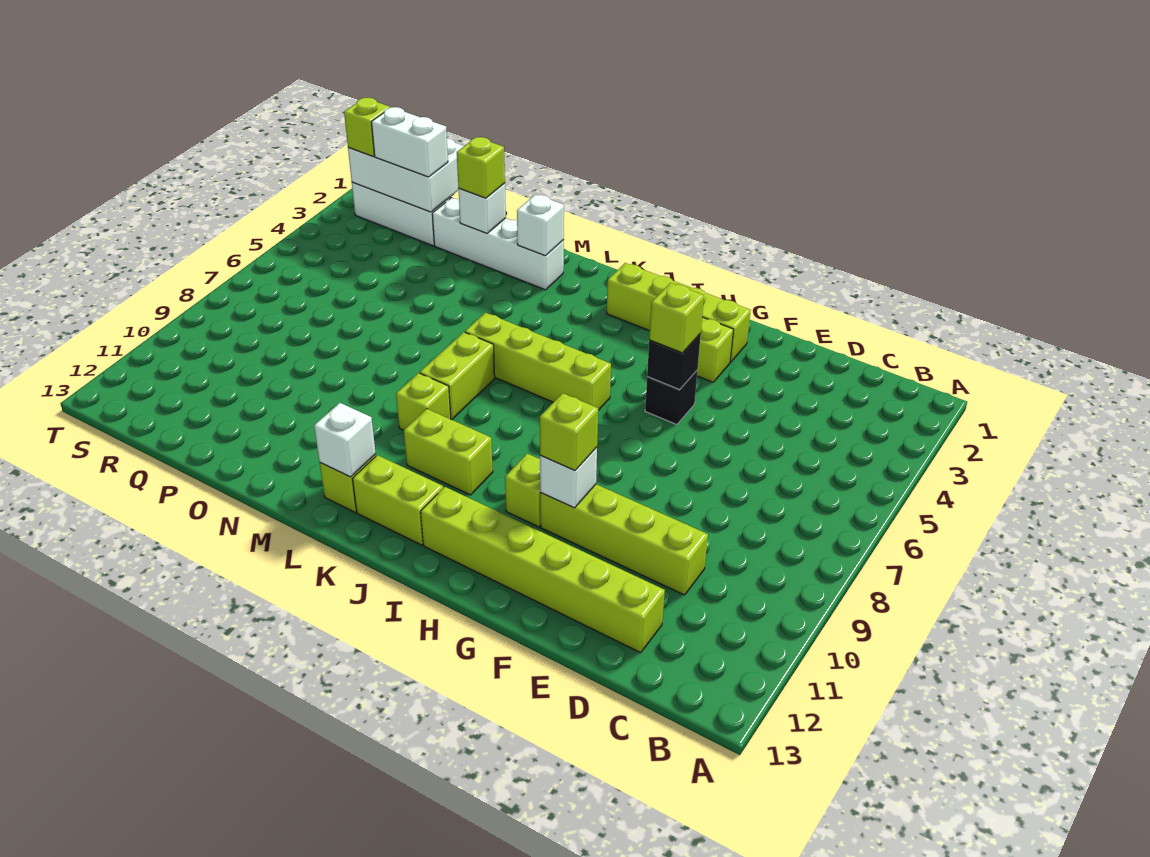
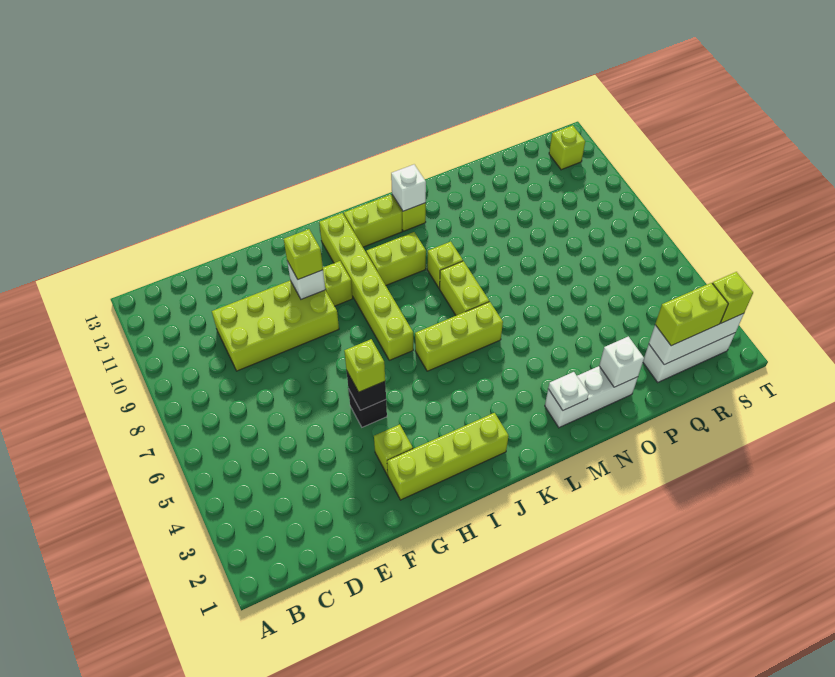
lime 1x4 brick [540,484,708,595] -> lime 2x4 brick [212,280,339,371]
lime 1x6 brick [421,487,665,653] -> lime 1x6 brick turned to [319,213,413,360]
lime 1x4 brick [465,313,611,410] -> lime 1x3 brick [415,302,503,371]
white 1x4 brick [432,198,564,290] -> white 1x3 brick [545,366,638,428]
white 1x1 brick [517,194,564,256] -> white 1x1 plate [548,372,589,410]
lime 1x1 brick [457,137,505,198] -> lime 1x1 brick moved to [549,125,585,170]
white 2x3 brick [348,138,464,212] -> white 1x3 brick [649,313,744,365]
white 1x2 brick [372,107,448,177] -> lime 1x2 brick [655,283,728,346]

